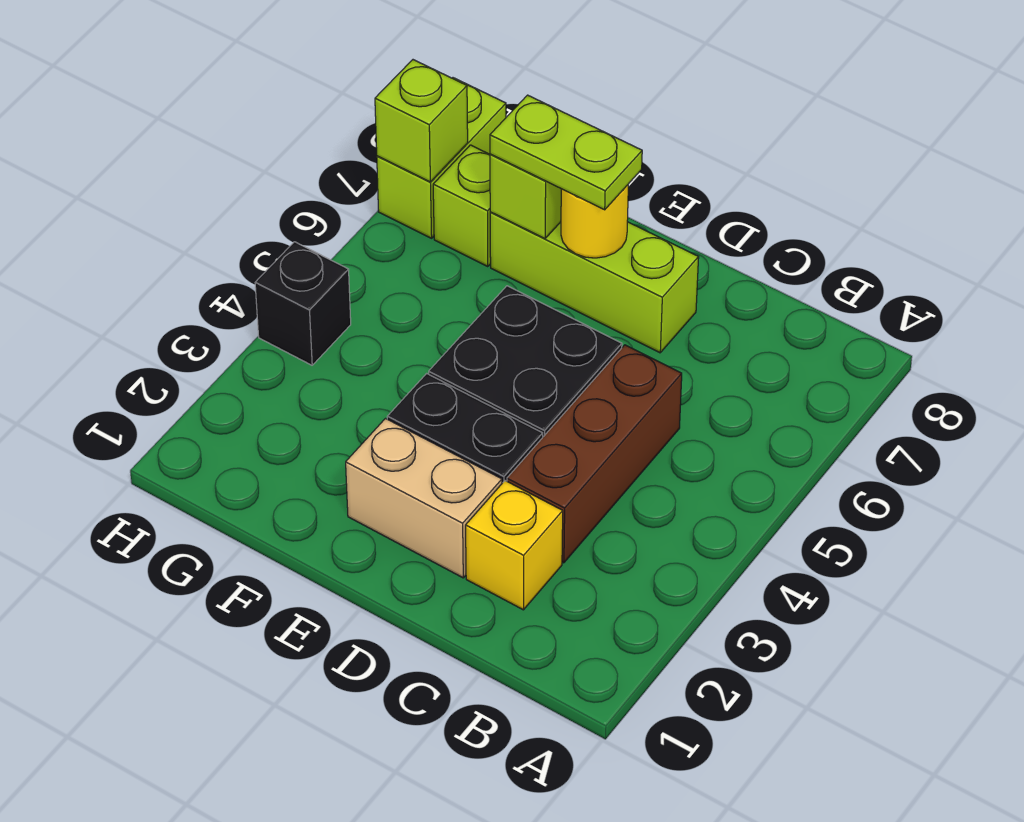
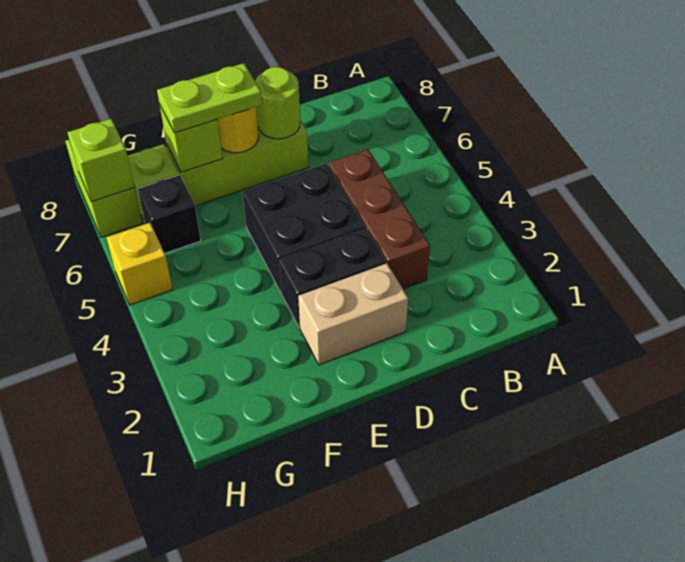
yellow 1x1 brick [466,481,563,610] -> yellow 1x1 brick moved to [106,223,173,305]
none -> lime 1x1 round brick [255,67,300,139]
black 1x1 brick [255,242,351,365] -> black 1x1 brick moved to [138,175,201,253]

